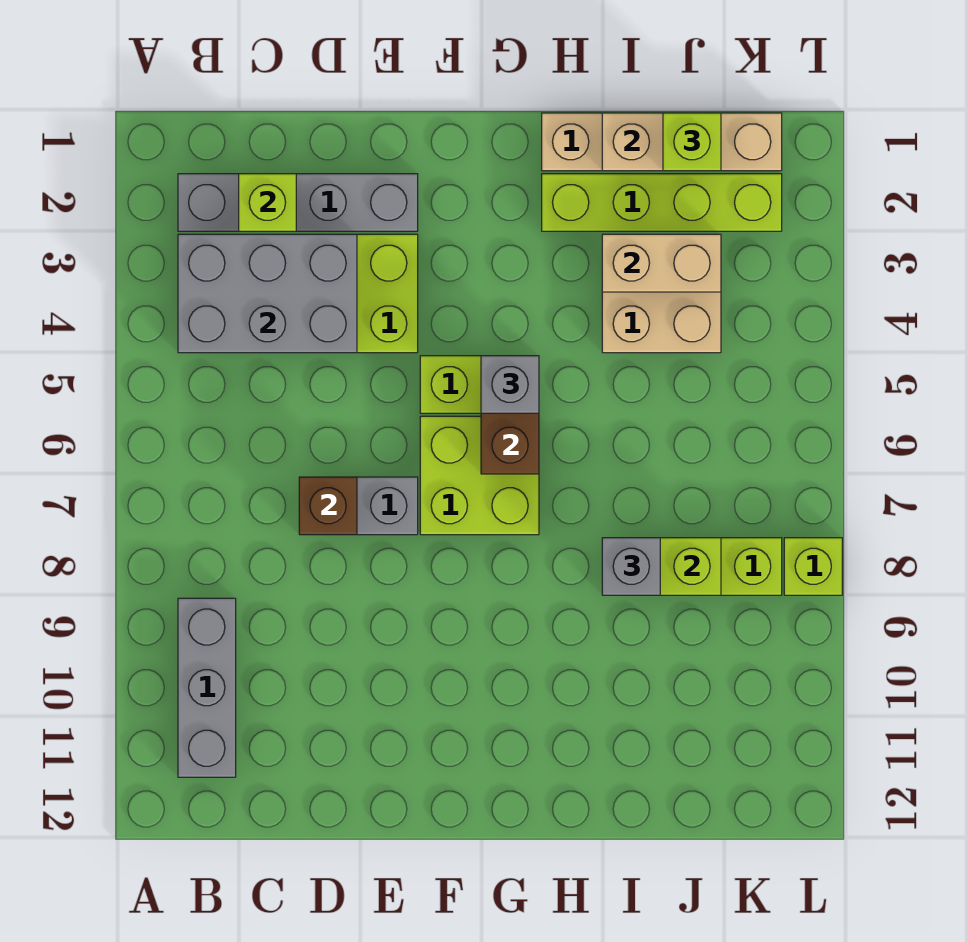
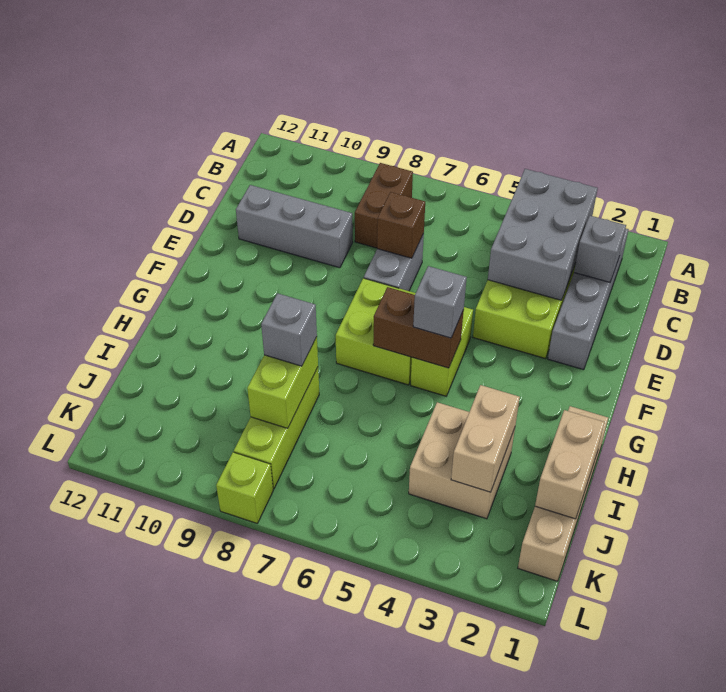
none -> brown 1x2 brick [355,163,413,248]
grey 1x3 brick [178,598,236,777] -> grey 1x3 brick moved to [236,185,353,268]
lime 1x1 brick [239,174,296,231] -> grey 1x1 brick [574,216,626,282]
lime 1x4 brick [542,174,782,231] -> none
lime 1x1 brick [663,113,721,171] -> none

